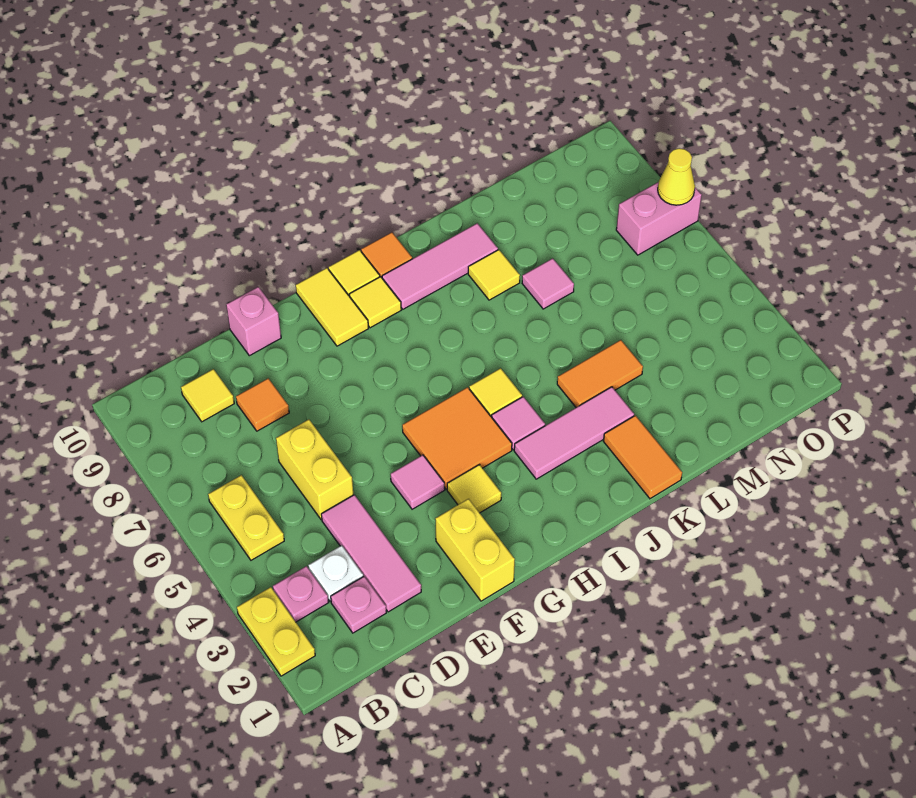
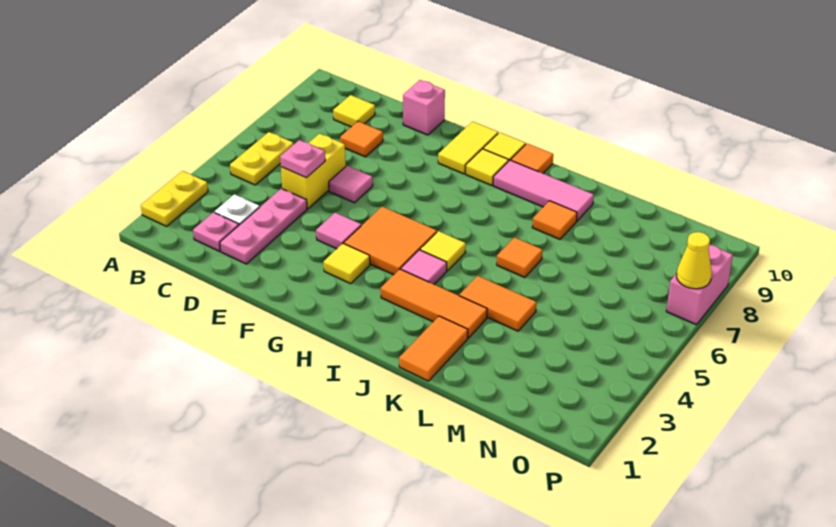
pink 1x1 plate [273,566,329,622] -> pink 1x1 plate moved to [280,140,325,178]
pink 1x3 tile [321,495,421,612] -> pink 1x3 plate [220,189,307,264]
yellow 1x2 brick [435,499,515,601] -> none
pink 1x3 tile [514,387,634,479] -> orange 1x3 tile [381,269,487,338]
none -> orange 1x1 tile [497,237,542,278]
yellow 1x1 tile [468,250,520,300] -> orange 1x1 tile [532,201,577,239]
pink 1x1 tile [522,258,574,309] -> pink 1x1 tile moved to [329,166,373,203]
pink 1x2 brick [616,182,702,255] -> pink 1x2 brick turned to [666,245,733,325]

